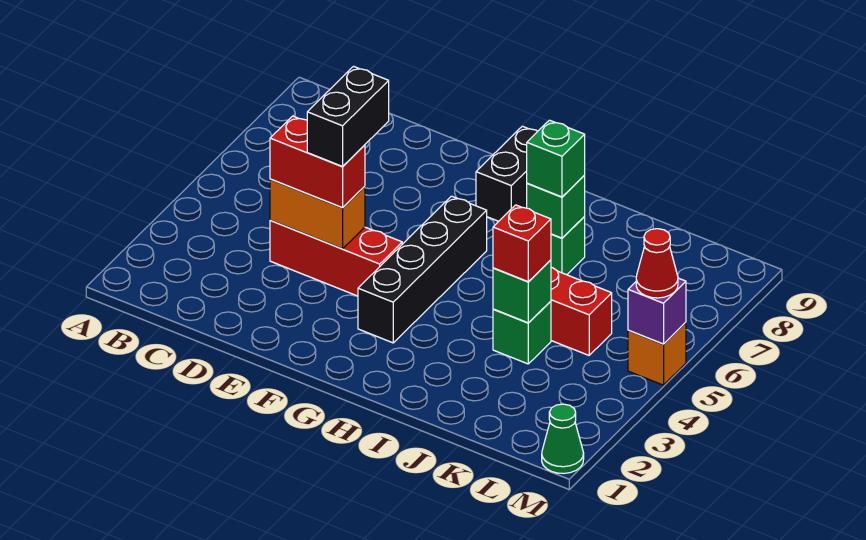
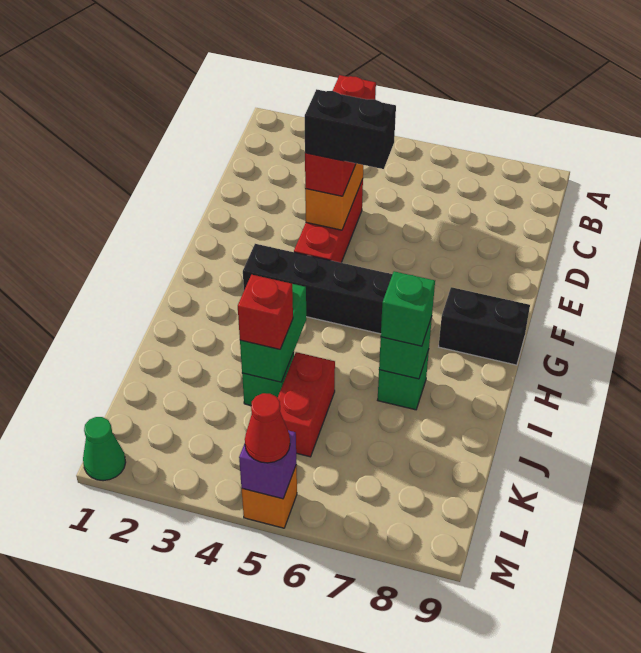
red 1x2 brick [270,116,365,208] -> red 1x3 brick [305,75,376,196]
green 1x1 brick [493,260,551,323] -> green 1x2 brick [240,284,306,382]

